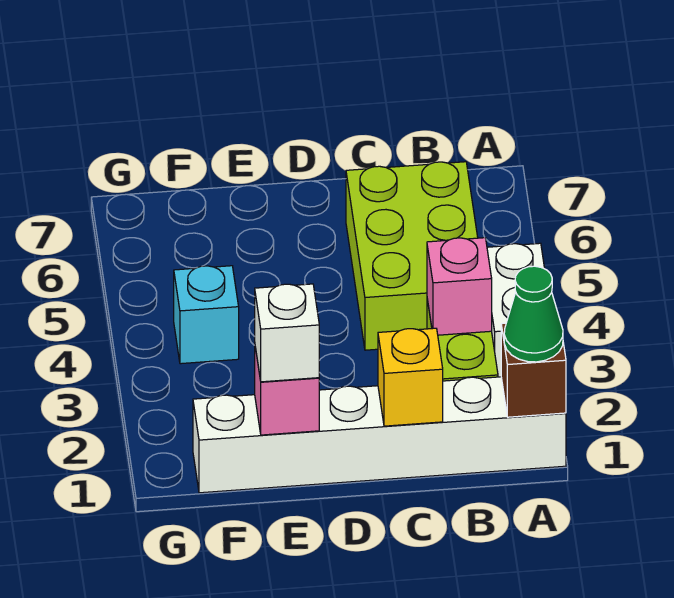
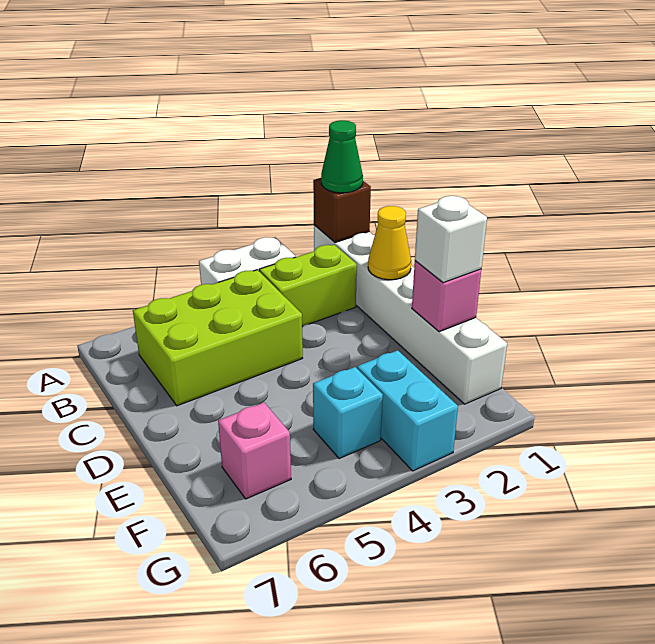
pink 1x1 brick [427,238,492,335] -> pink 1x1 brick moved to [218,403,291,499]
yellow 1x1 brick [378,328,443,426] -> yellow 1x1 cone [368,206,411,280]
none -> cyan 1x2 brick [357,350,458,471]

